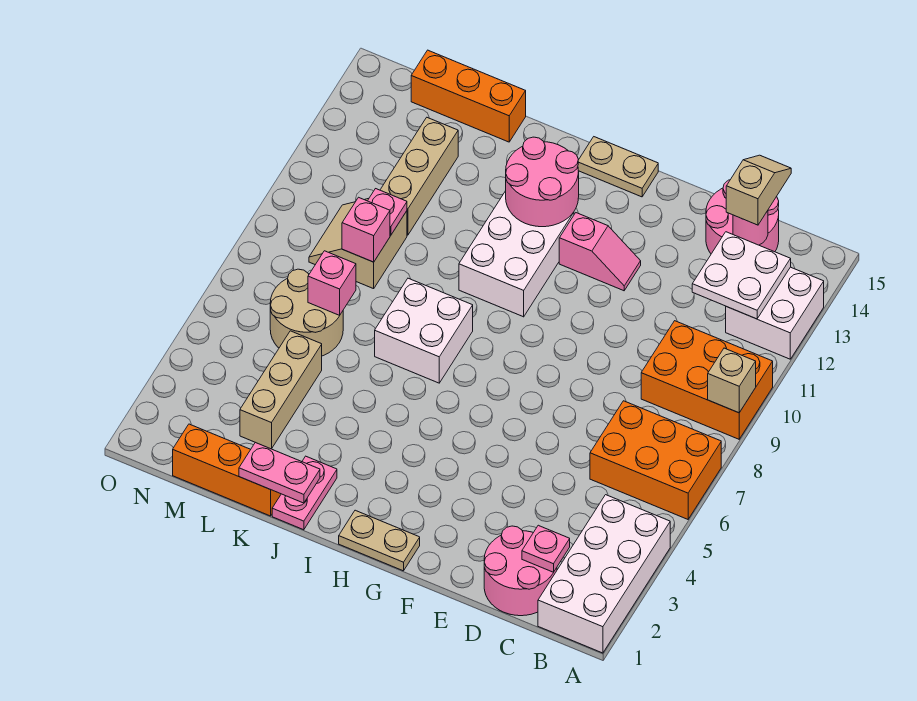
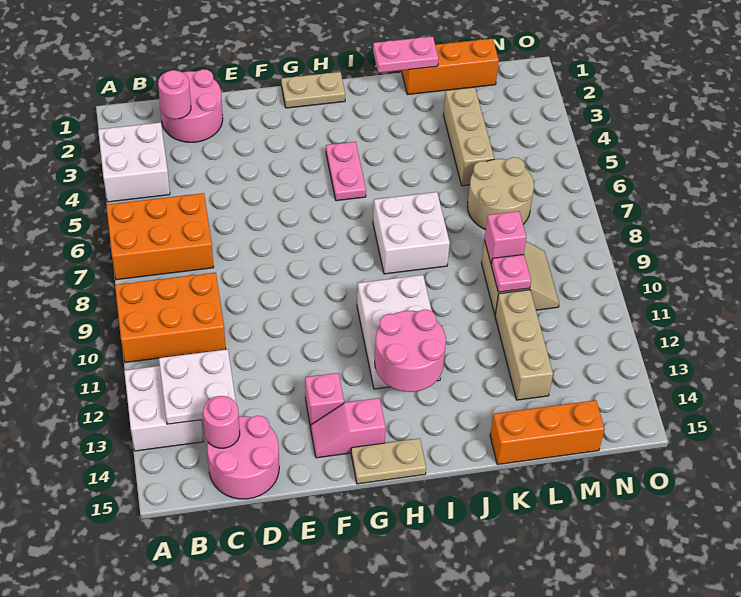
white 2x4 brick [538,495,670,653] -> white 2x2 brick [98,122,170,202]
tan 1x1 brick [708,348,756,413] -> none
pink 1x1 plate [522,525,570,572] -> pink 1x1 round brick [158,70,191,119]
tan 1x2 slope [726,155,791,225] -> none
pink 1x2 slope [559,213,641,291] -> pink 1x2 slope moved to [311,398,386,458]
pink 1x2 plate [272,456,337,530] -> pink 1x2 plate moved to [326,142,366,201]
pink 1x1 brick [308,251,356,316] -> pink 1x1 brick moved to [305,373,344,427]

